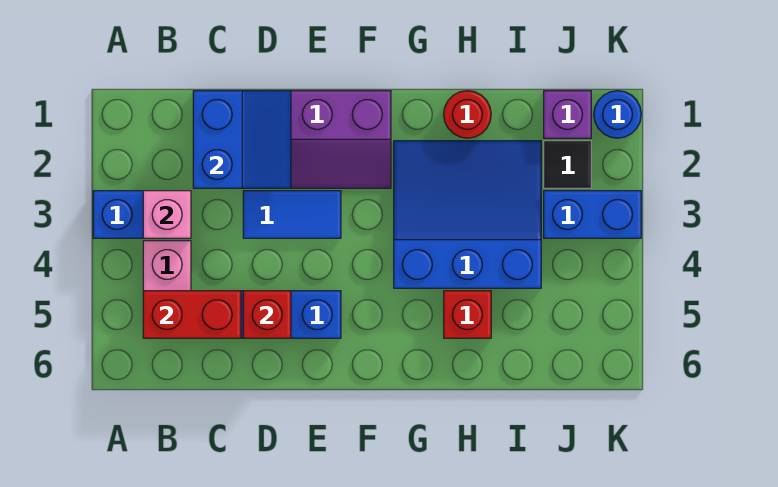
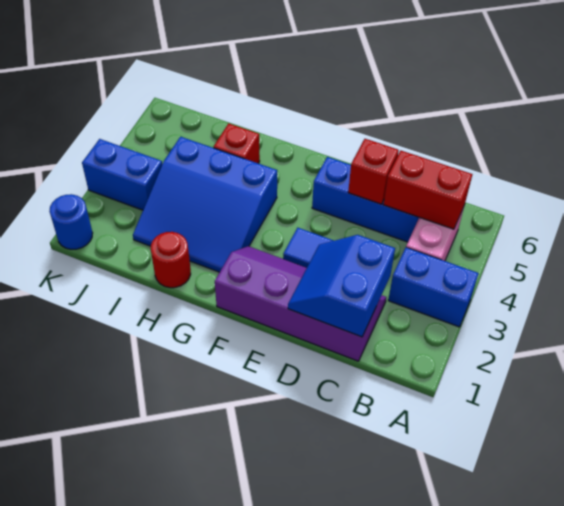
pink 1x1 brick [143,191,191,238] -> none
purple 1x1 brick [544,91,591,138] -> none
black 1x1 tile [544,141,591,188] -> none

